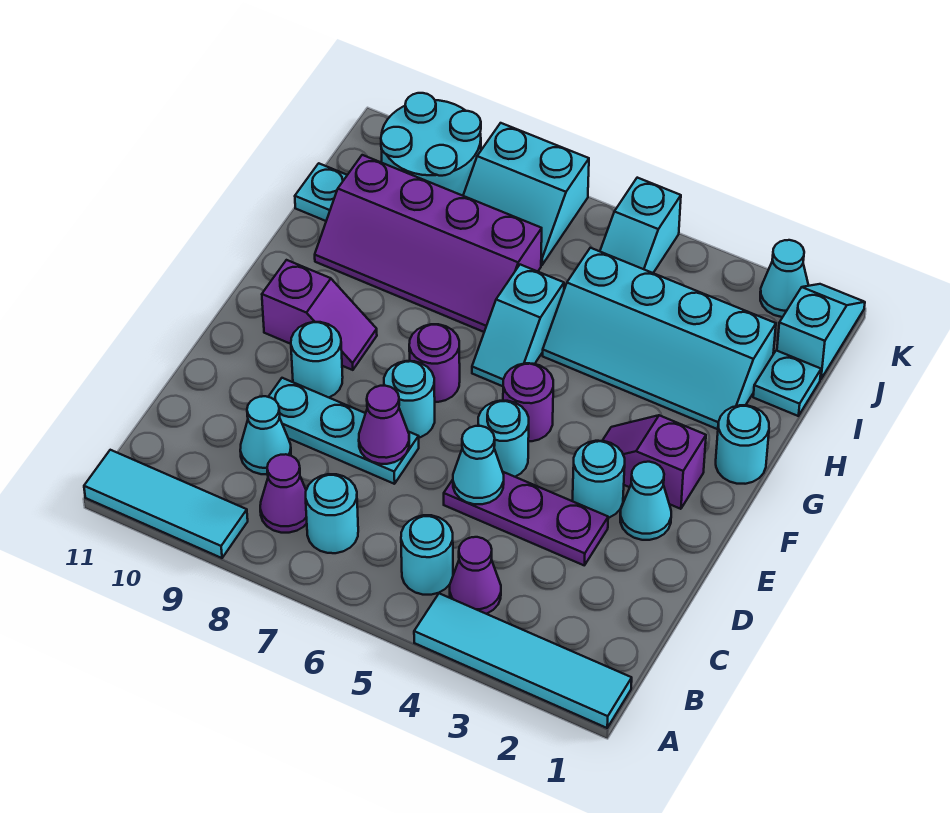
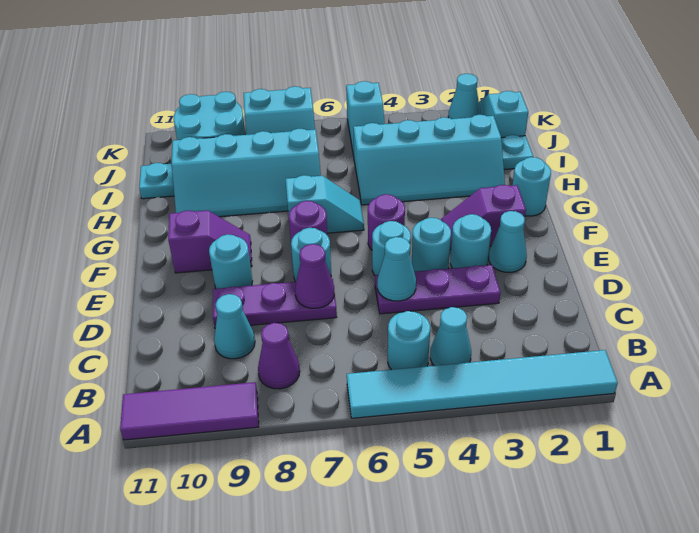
cyan 1x4 tile [414,593,632,728] -> cyan 1x6 tile [347,350,618,418]
cyan 1x3 tile [84,450,248,558] -> purple 1x3 tile [120,382,259,440]
purple 1x1 cone [450,537,501,614] -> cyan 1x1 cone [430,307,471,366]
cyan 1x1 round brick [306,474,358,553] -> cyan 1x1 round brick moved to [412,218,451,272]
cyan 1x3 plate [268,378,419,484] -> purple 1x3 plate [213,279,337,328]
cyan 1x2 slope [472,265,564,386] -> cyan 1x2 slope turned to [286,175,364,233]
purple 2x4 slope [315,155,542,332] -> cyan 2x4 slope [172,129,321,217]

